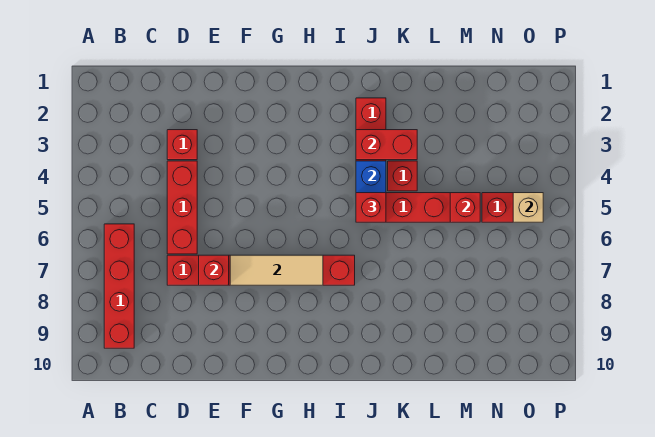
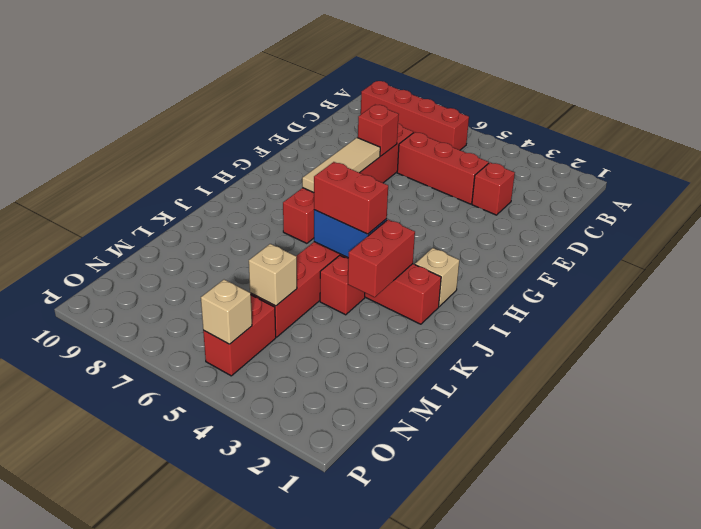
none -> tan 1x1 brick [415,248,459,306]
red 1x1 brick [356,193,386,222] -> red 1x2 brick [314,162,388,234]
red 1x1 brick [450,193,480,222] -> tan 1x1 brick [249,244,297,306]

